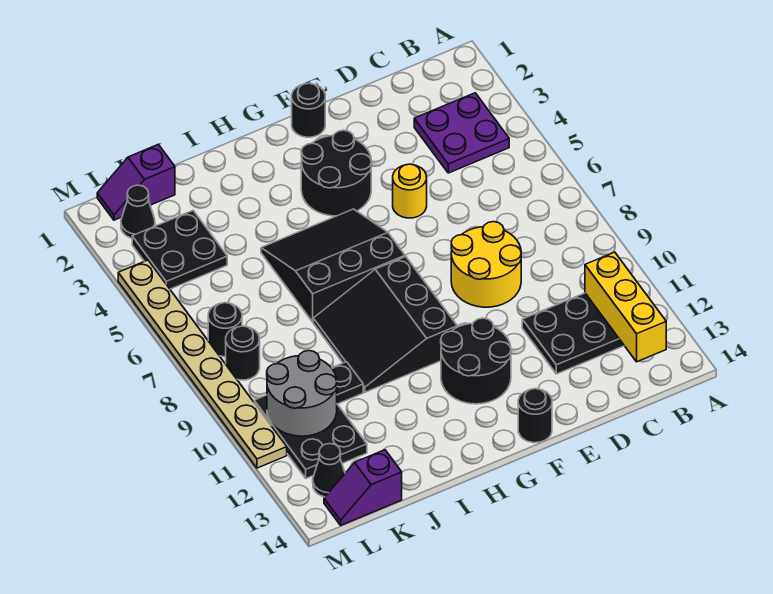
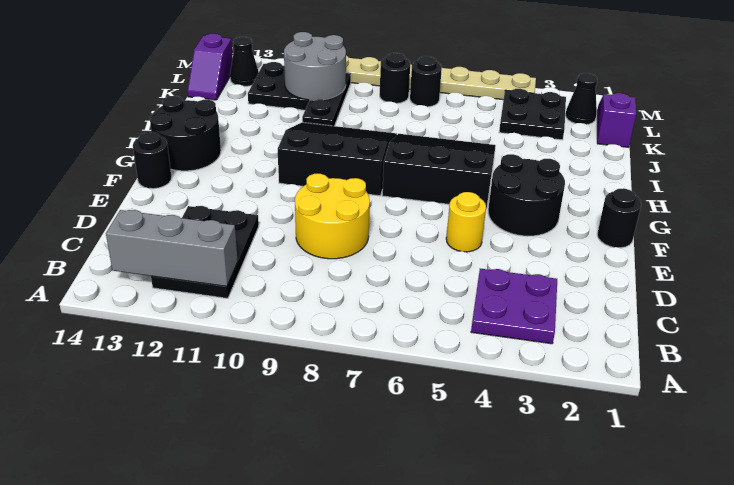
yellow 1x3 brick [585,252,666,362] -> grey 1x3 brick [106,210,238,286]
black 2x2 round brick [441,318,511,404] -> black 2x2 round brick moved to [150,96,221,171]
black 3x3 slope [261,209,405,322] -> black 3x3 slope turned to [382,134,496,209]
purple 1x2 slope [324,450,402,525] -> purple 1x2 slope turned to [187,34,233,100]

